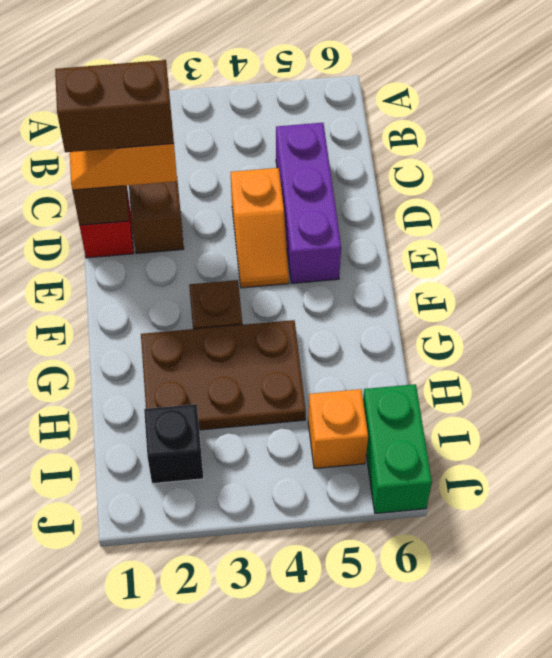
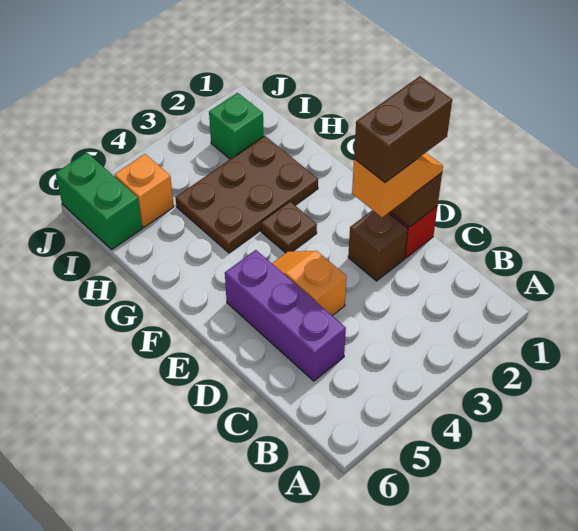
black 1x1 brick [144,404,204,484] -> green 1x1 brick [209,93,264,159]

